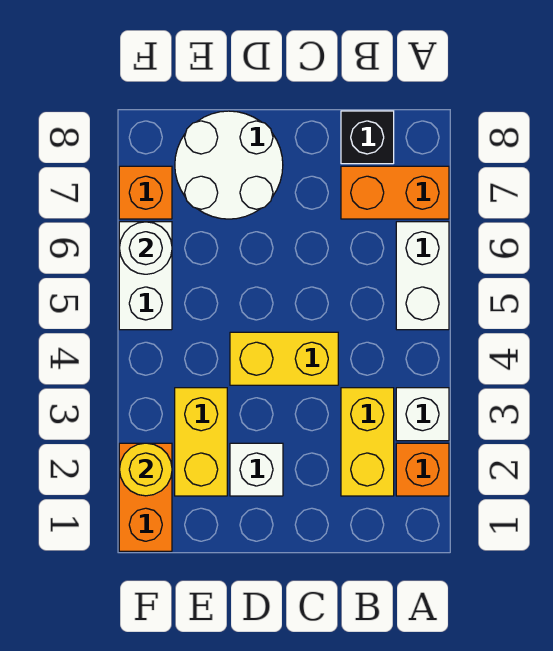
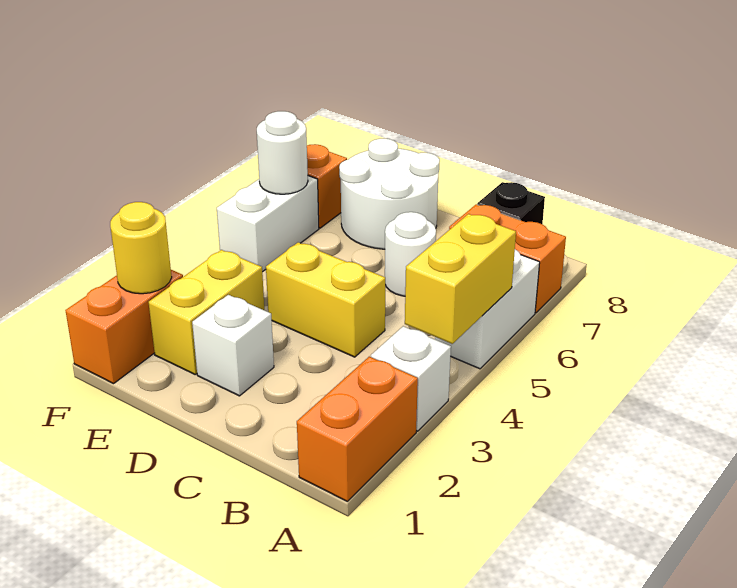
orange 1x1 brick [396,443,449,496] -> orange 1x2 brick [297,357,418,501]
yellow 1x2 brick [341,388,394,496] -> yellow 1x2 brick moved to [405,214,516,344]
none -> white 1x1 round brick [385,212,436,296]

